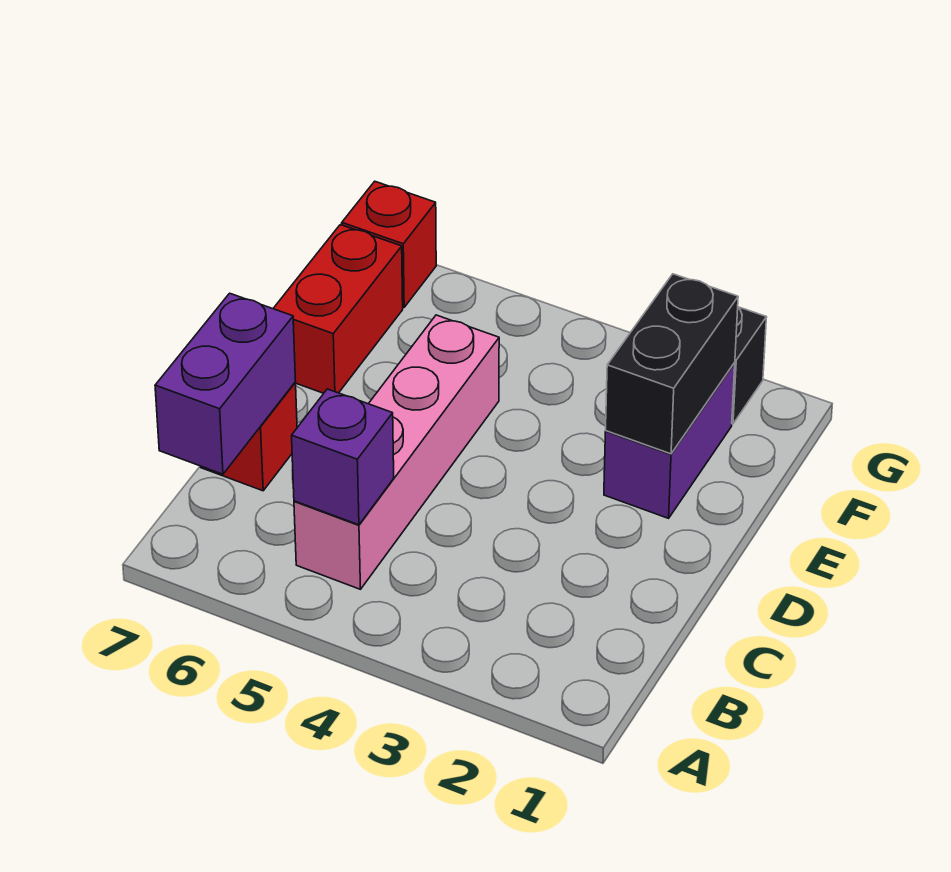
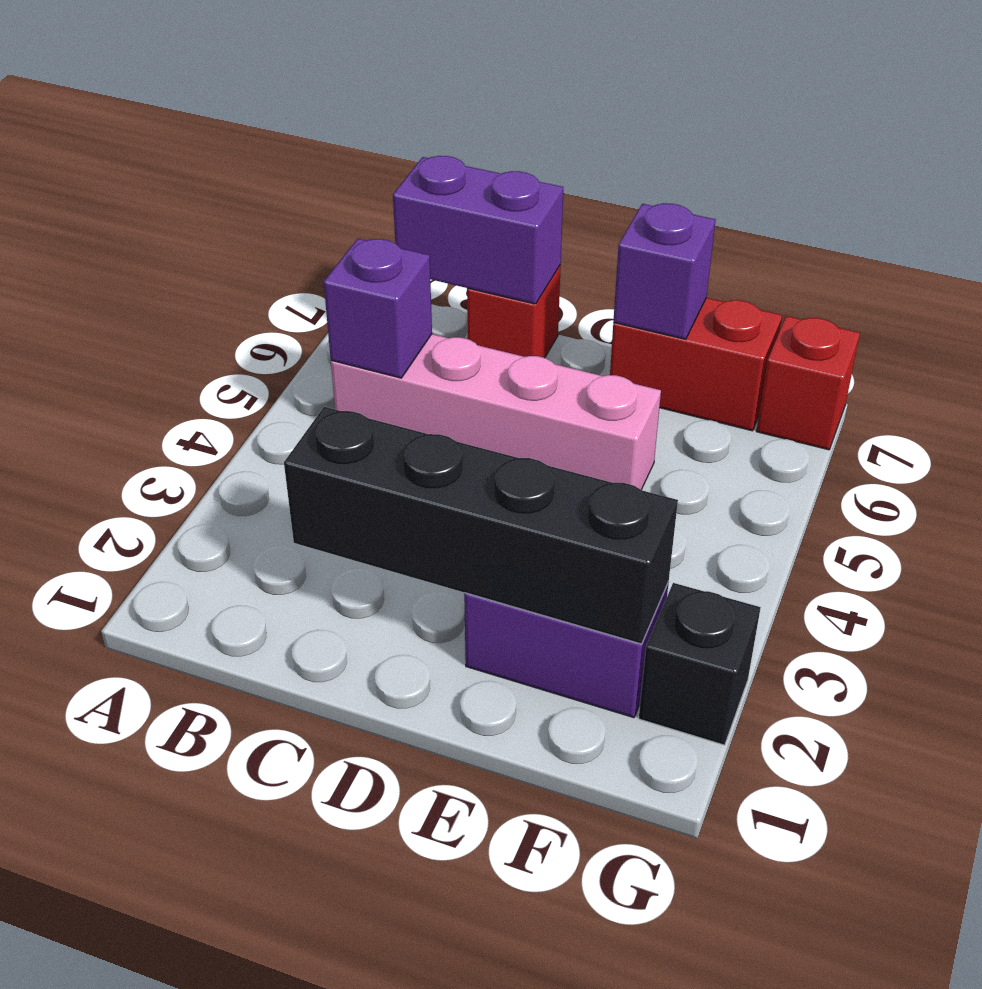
black 1x2 brick [606,274,738,454] -> black 1x4 brick [284,407,678,644]
none -> purple 1x1 brick [613,203,716,339]

